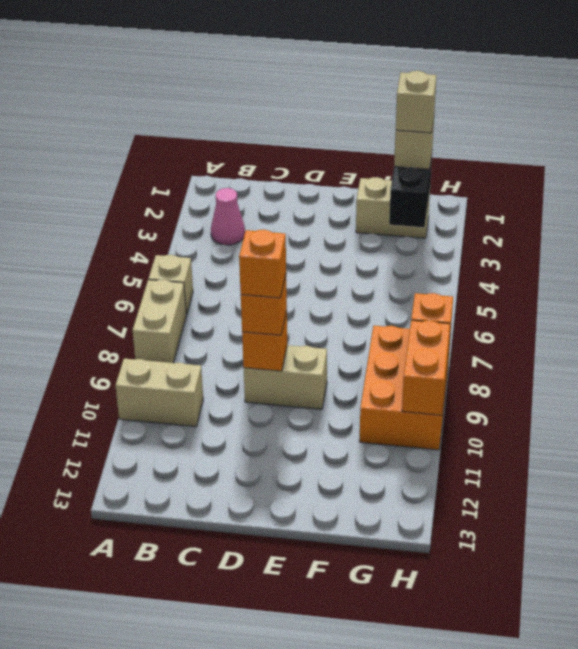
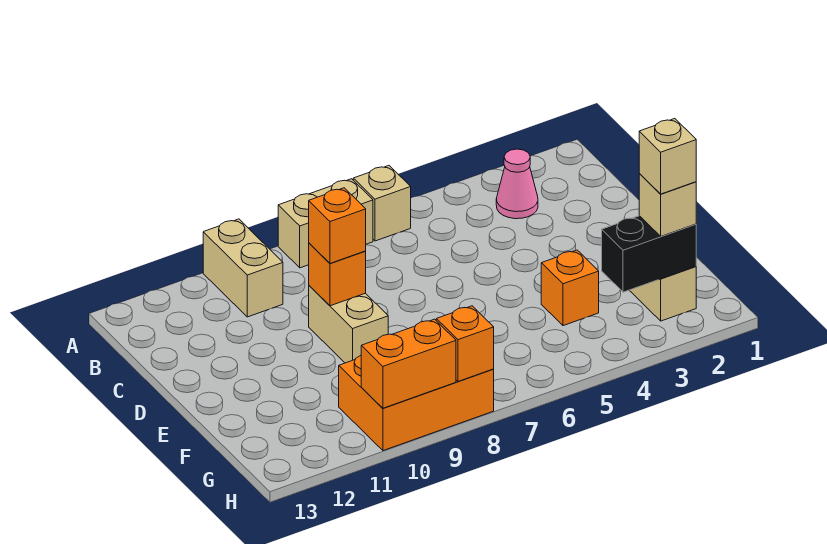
orange 1x1 brick [239,230,286,298] -> orange 1x1 brick moved to [541,250,599,326]

